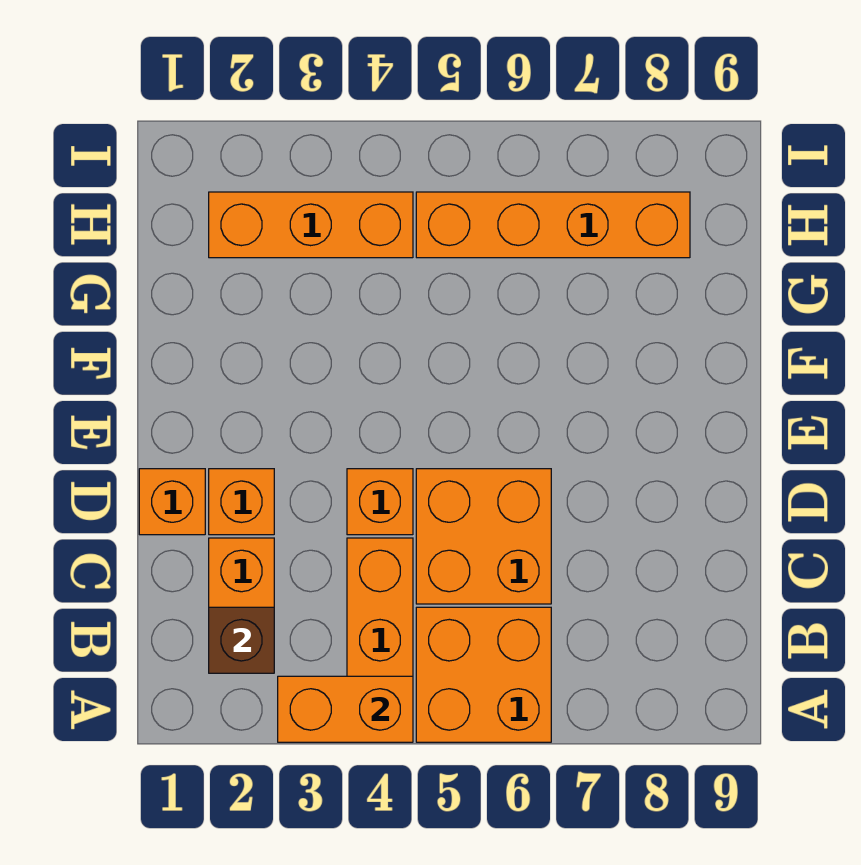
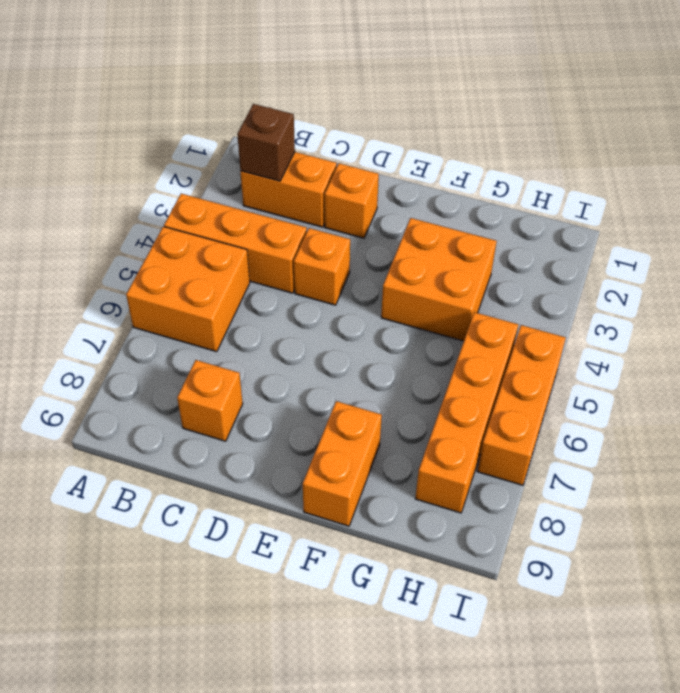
orange 1x2 brick [278,676,413,742] -> orange 1x2 brick moved to [303,401,382,526]
orange 2x2 brick [416,469,551,604] -> orange 2x2 brick moved to [381,218,497,341]
orange 1x1 brick [139,469,205,535] -> orange 1x1 brick moved to [177,360,243,441]
orange 1x3 brick [209,192,413,258] -> orange 1x3 brick moved to [477,325,566,485]

